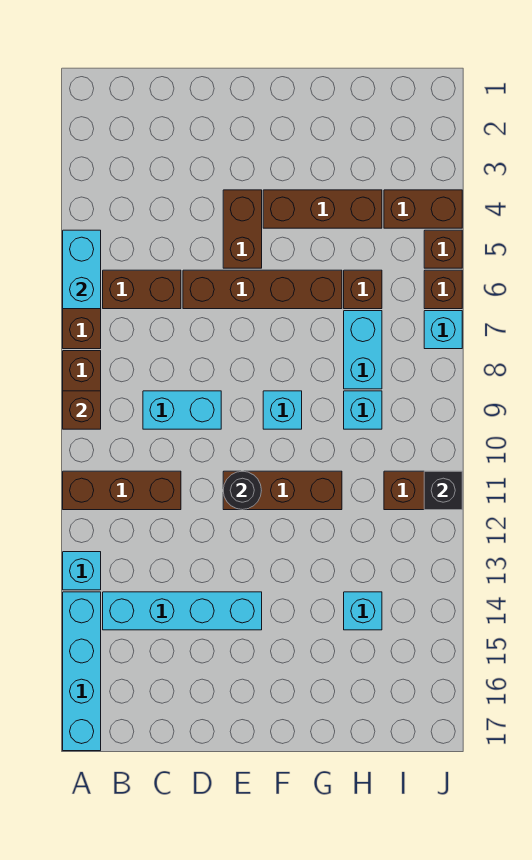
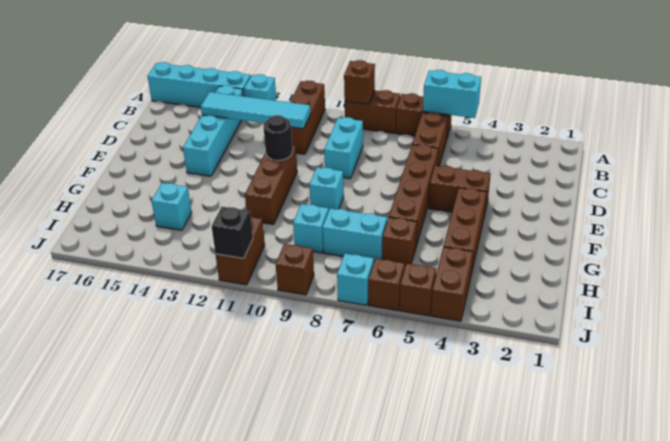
none -> cyan 1x4 tile [201,92,311,129]
none -> brown 1x1 brick [276,244,314,295]

